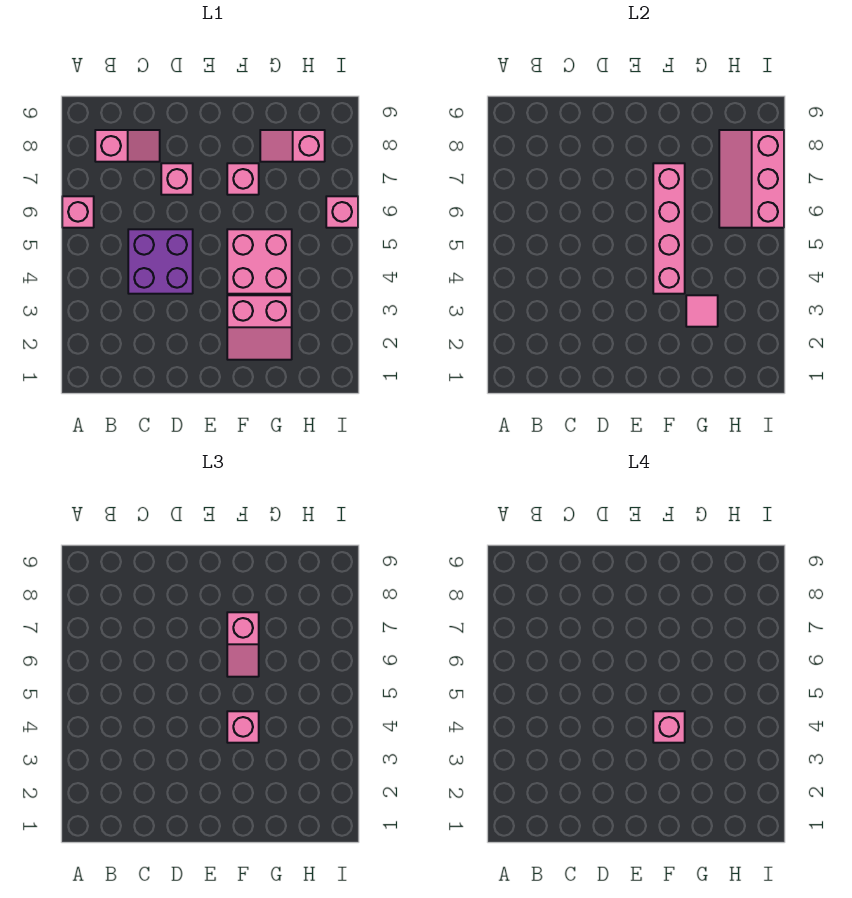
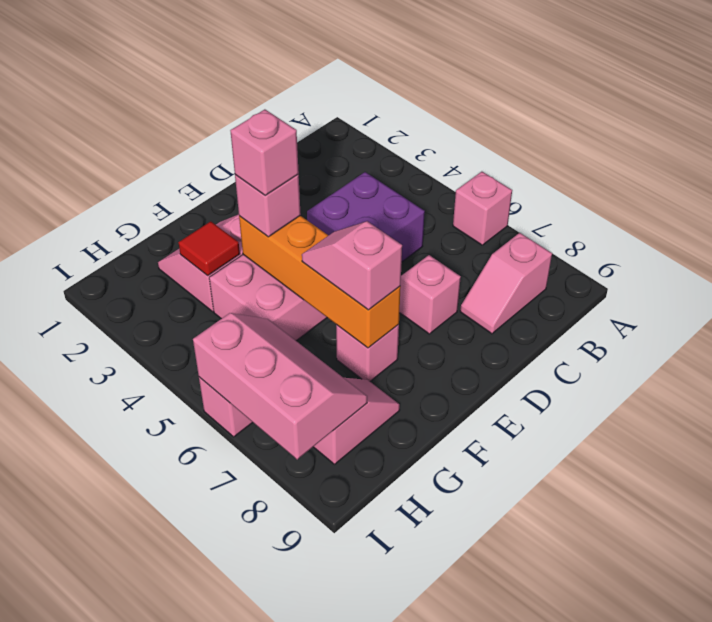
pink 1x4 brick [653,163,685,294] -> orange 1x4 brick [239,216,401,348]
pink 1x1 tile [686,295,718,327] -> red 1x1 tile [178,221,240,276]

